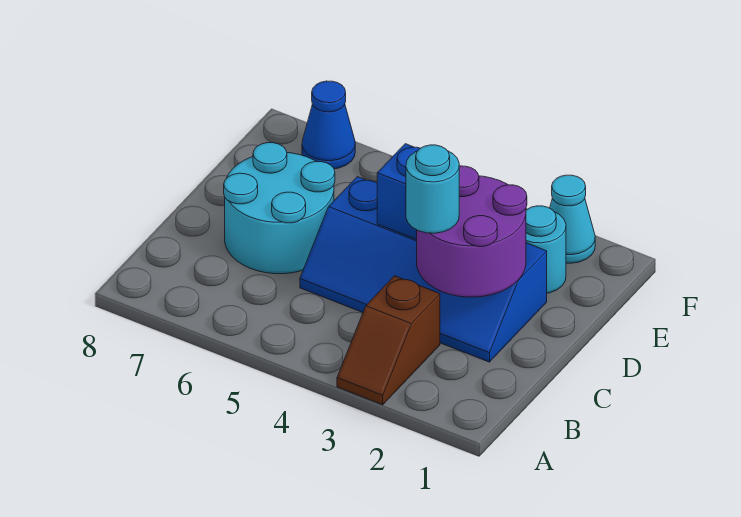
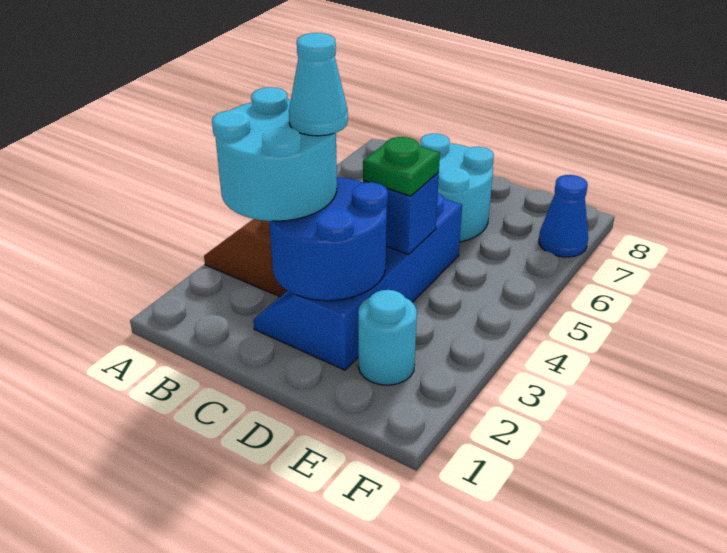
purple 2x2 round brick [417,166,527,297] -> blue 2x2 round brick [269,177,388,301]
cyan 1x1 round brick [406,145,459,233] -> cyan 2x2 round brick [212,87,337,221]
none -> green 1x1 plate [363,137,440,196]
cyan 1x1 cone [550,175,595,263] -> cyan 1x1 cone moved to [289,33,348,136]

